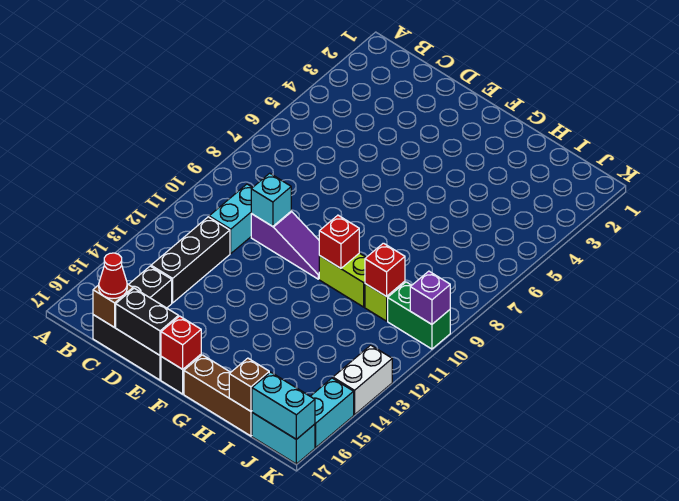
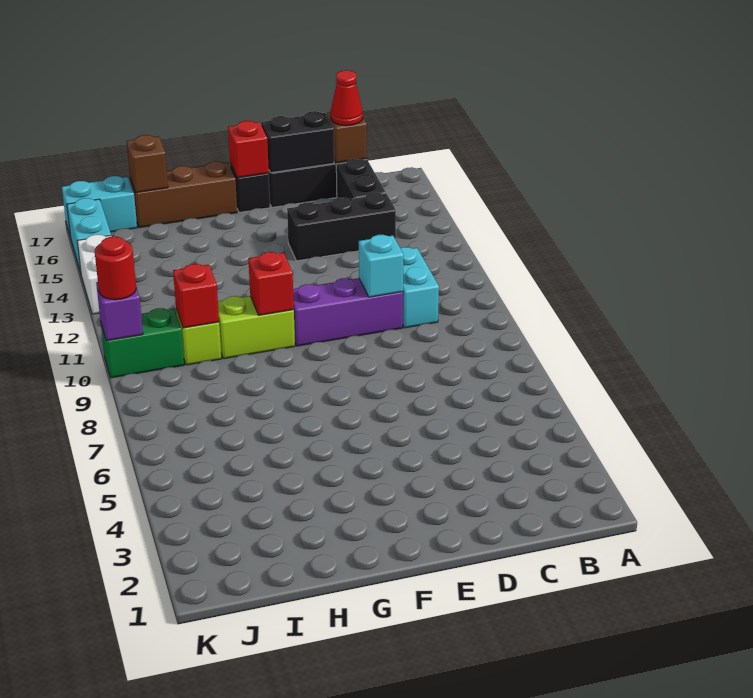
black 1x3 brick [151,217,230,303] -> black 1x3 brick turned to [287,192,396,261]
purple 1x3 slope [251,211,319,279] -> purple 1x3 brick [293,278,403,346]
cyan 1x2 brick [252,372,315,439] -> none
none -> red 1x1 round brick [95,237,136,300]

